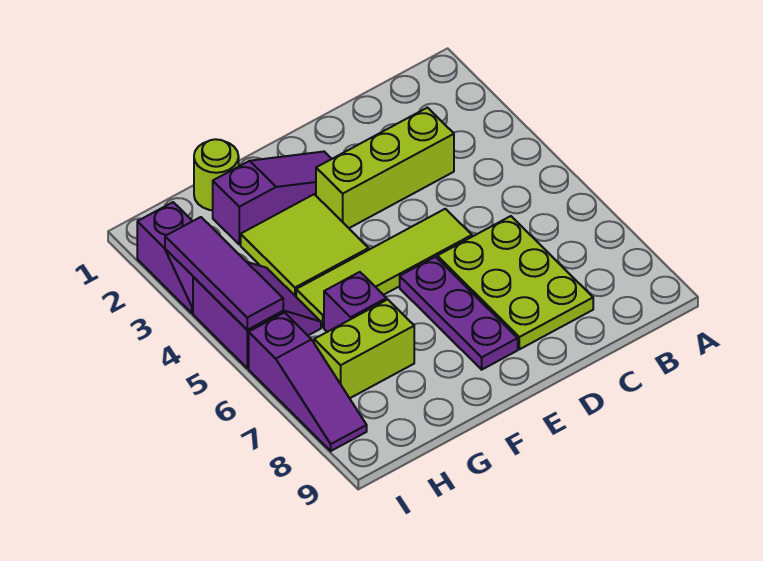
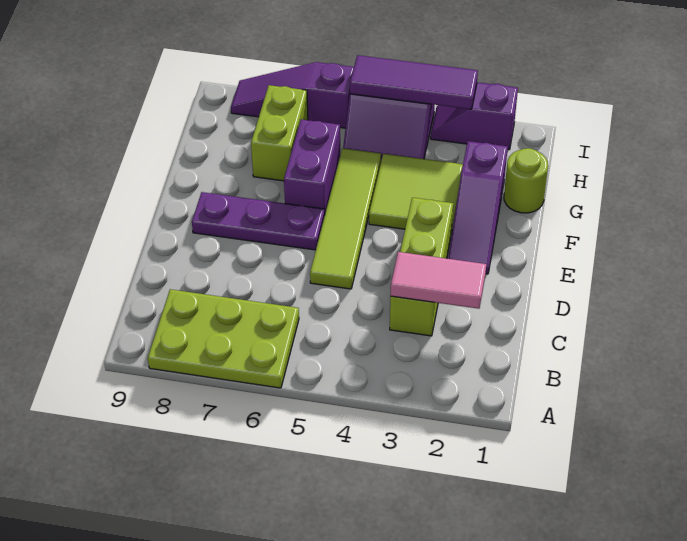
none -> pink 1x2 tile [391,252,486,309]
lime 2x3 plate [437,216,593,349] -> lime 2x3 plate moved to [148,289,299,388]
purple 1x1 brick [324,272,387,332] -> purple 1x2 brick [284,119,340,213]

